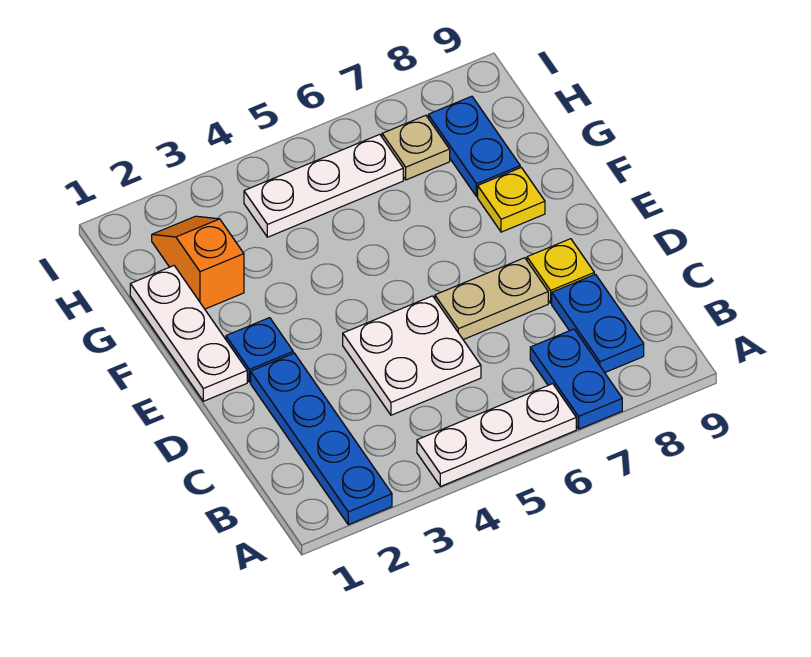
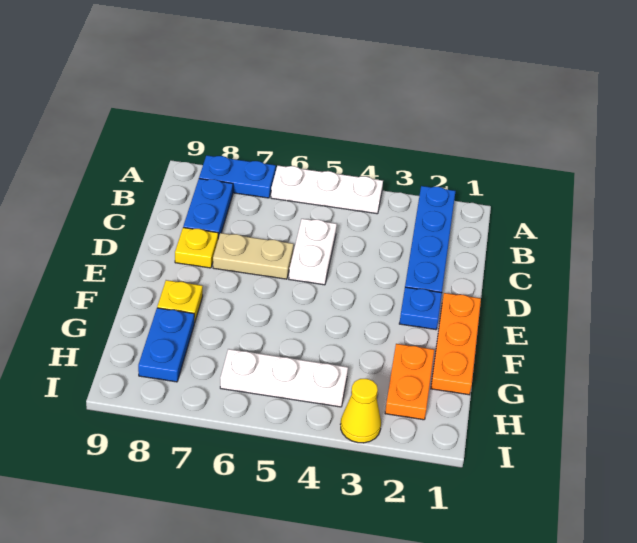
blue 1x2 plate [530,329,622,429] -> blue 1x2 plate turned to [199,155,276,198]
white 2x2 plate [343,296,481,415] -> white 1x2 plate [289,219,337,285]
white 1x3 plate [130,266,247,401] -> orange 1x3 plate [431,293,481,395]
orange 1x2 slope [152,216,244,309] -> orange 1x2 plate [385,344,434,420]
tan 1x1 plate [382,115,450,180] -> none
none -> yellow 1x1 cone [340,379,381,443]

